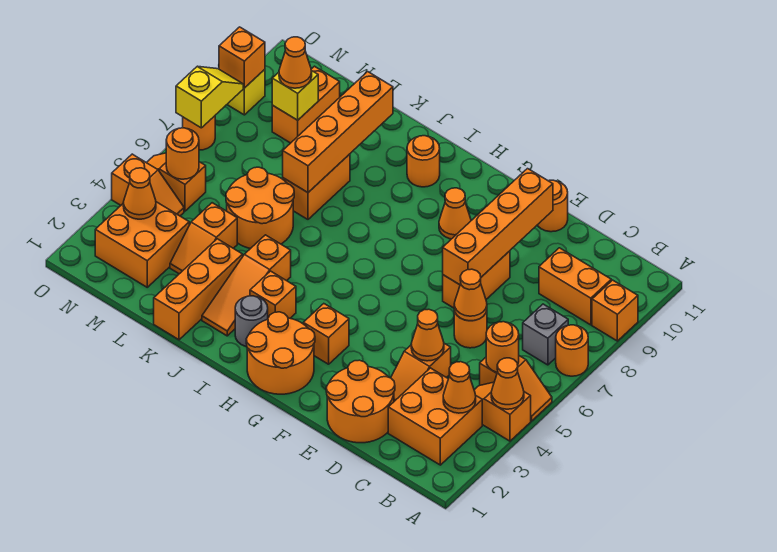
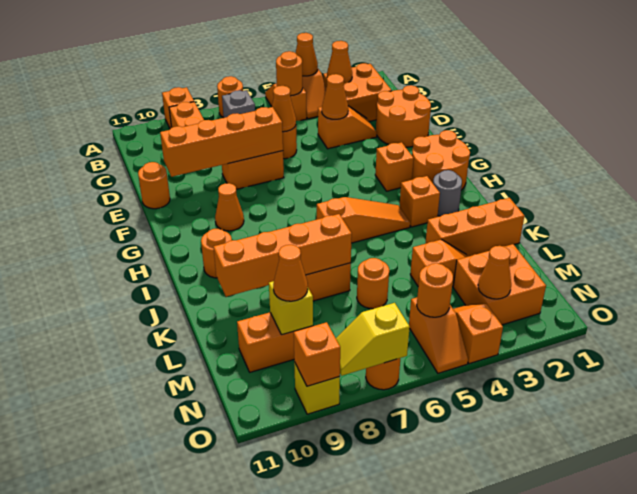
orange 1x3 slope [202,235,291,336] -> orange 1x3 slope moved to [317,197,410,243]
orange 2x2 round brick [226,167,294,249] -> orange 1x1 round brick [357,258,389,309]

